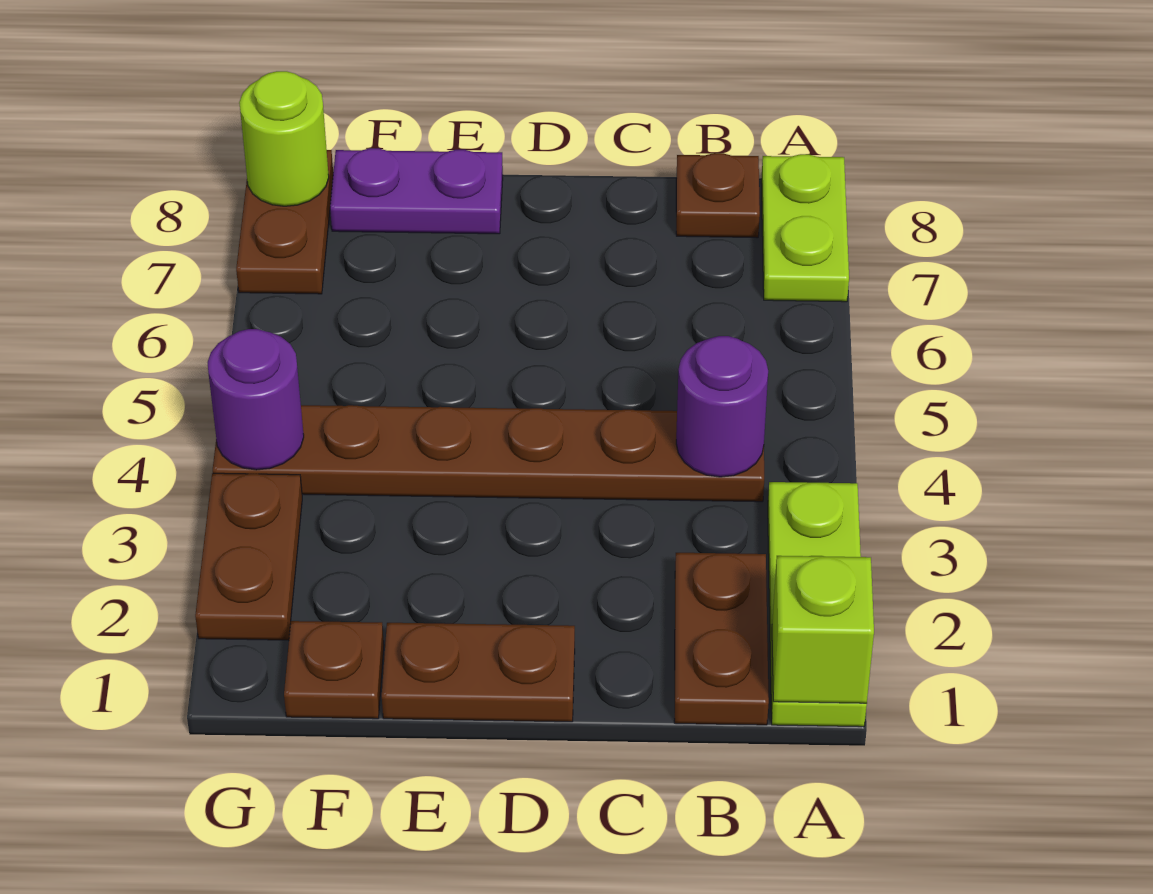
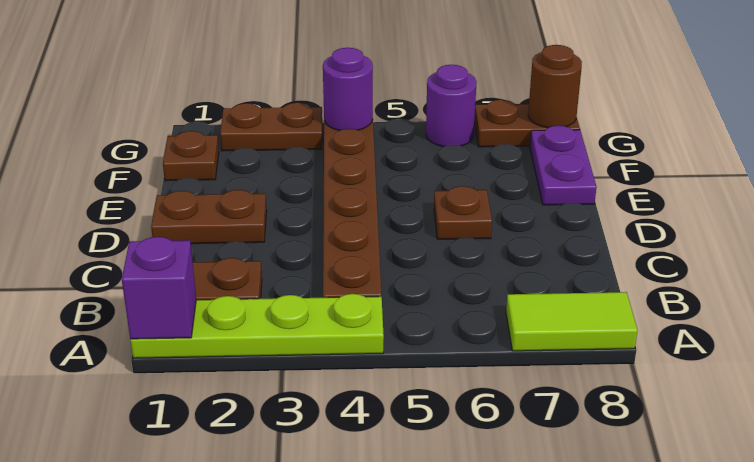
lime 1x3 plate [768,482,867,727] -> lime 1x4 plate [130,294,384,358]
lime 1x1 brick [772,556,874,703] -> purple 1x1 brick [122,237,196,339]
lime 1x2 plate [761,154,849,302] -> lime 1x2 tile [506,292,638,351]
purple 1x1 round brick [676,336,768,477] -> purple 1x1 round brick moved to [426,65,477,147]
brown 1x1 plate [676,153,760,238] -> brown 1x1 plate moved to [434,186,492,239]
brown 1x2 plate [382,623,575,722] -> brown 1x2 plate turned to [151,190,267,244]
lime 1x1 round brick [239,71,329,206] -> brown 1x1 round brick [528,45,582,128]

